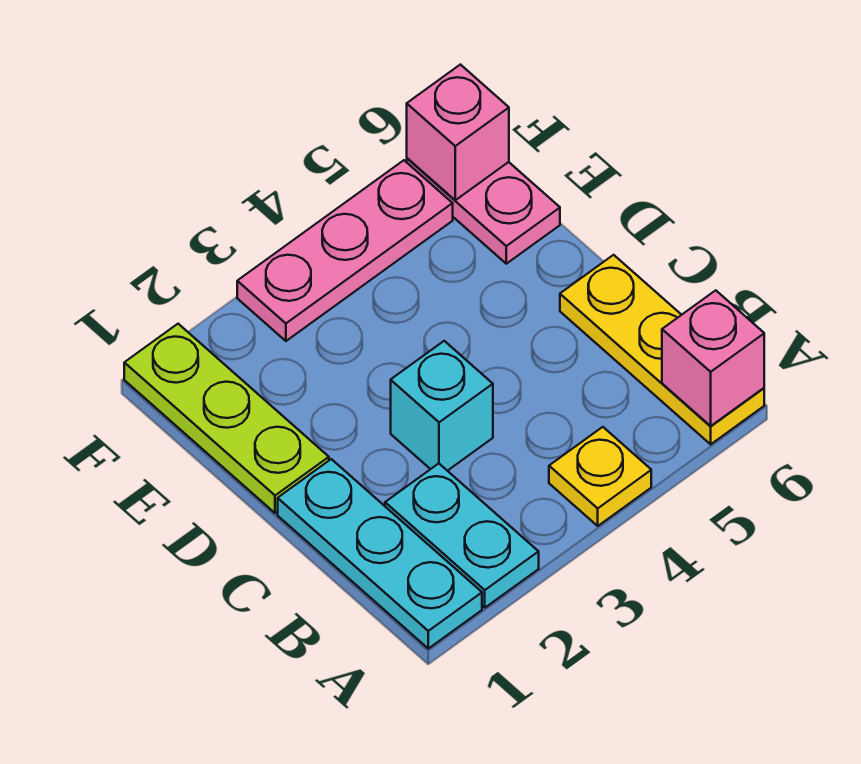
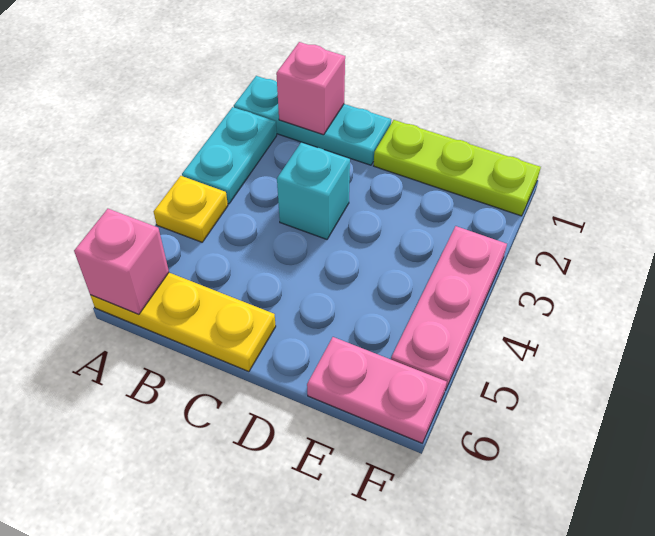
cyan 1x2 plate [385,464,539,608] -> cyan 1x2 plate turned to [182,107,277,204]
pink 1x1 brick [407,65,509,200] -> pink 1x1 brick moved to [276,42,345,135]

